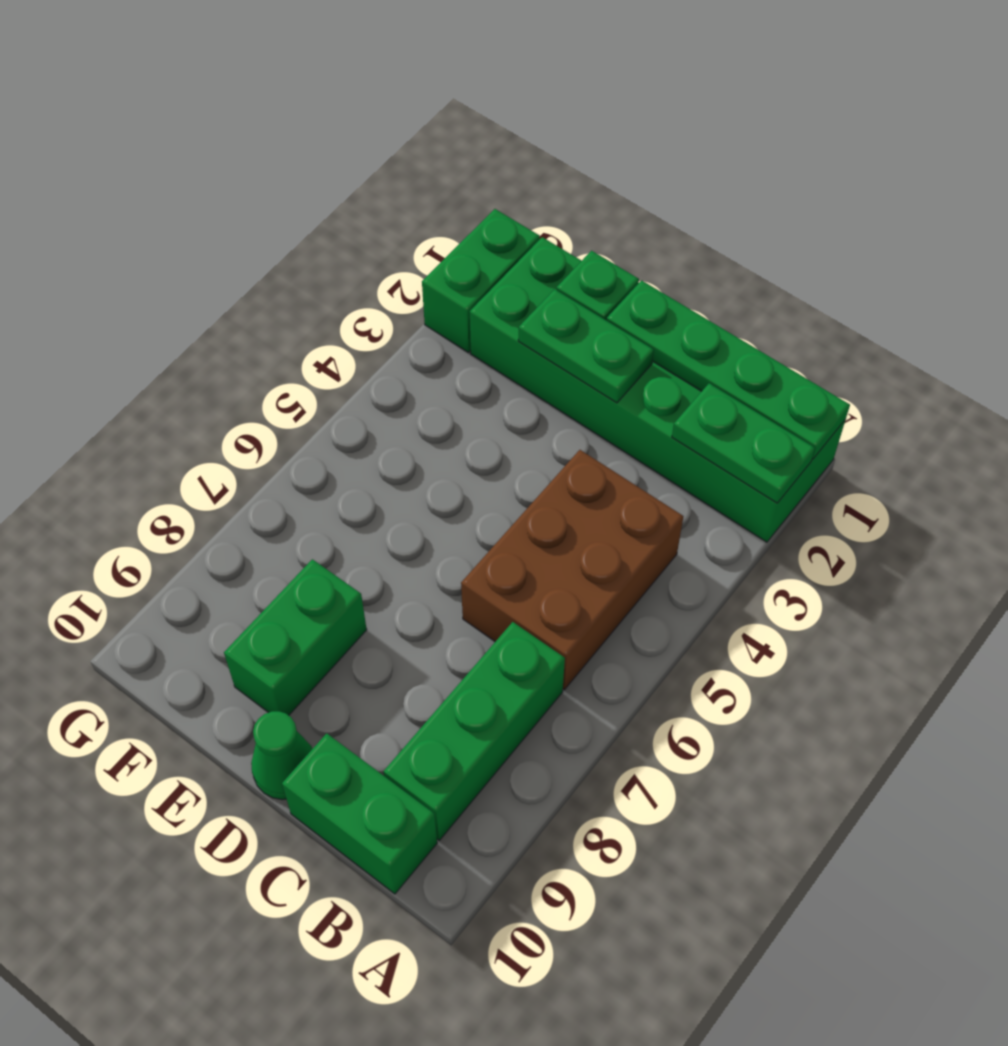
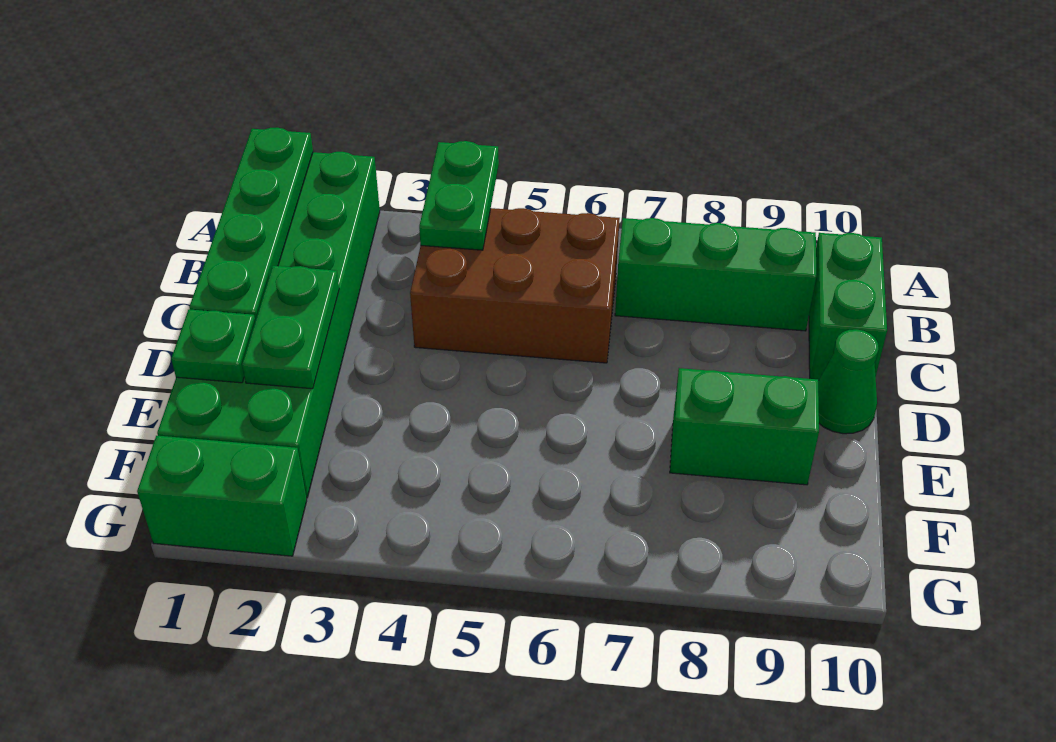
green 1x2 plate [672,383,815,503] -> green 1x2 plate moved to [419,141,499,250]

